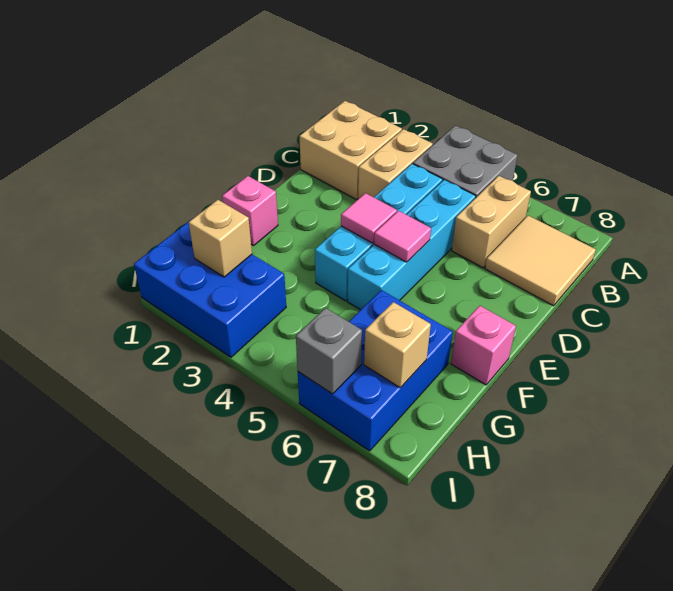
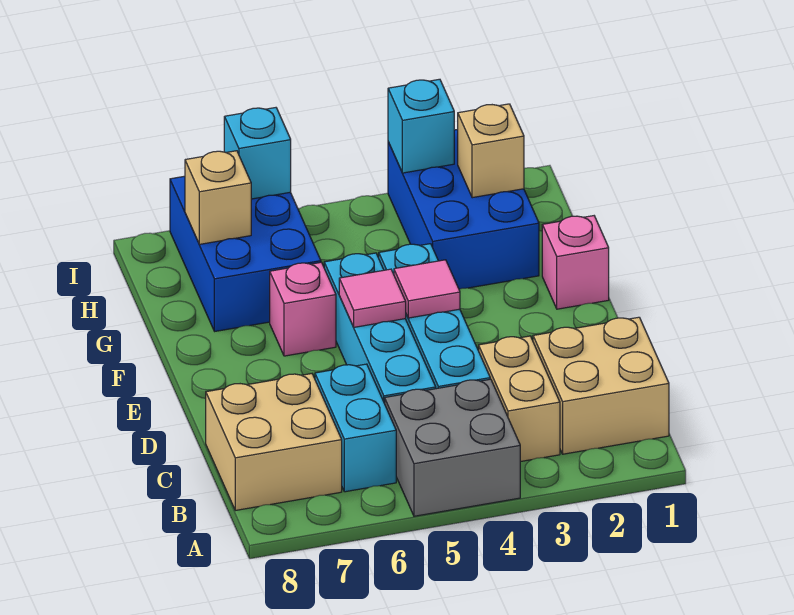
tan 1x2 brick [452,176,531,268] -> cyan 1x2 brick [315,364,396,492]
tan 2x2 tile [485,216,596,306] -> tan 2x2 brick [206,374,342,510]
pink 1x1 brick [451,305,516,385] -> pink 1x1 brick moved to [270,262,336,356]
blue 2x3 brick [134,219,286,357] -> blue 2x3 brick turned to [388,129,539,289]
none -> cyan 1x1 brick [388,79,454,173]
grey 1x1 brick [296,308,362,394] -> cyan 1x1 brick [224,108,291,199]

